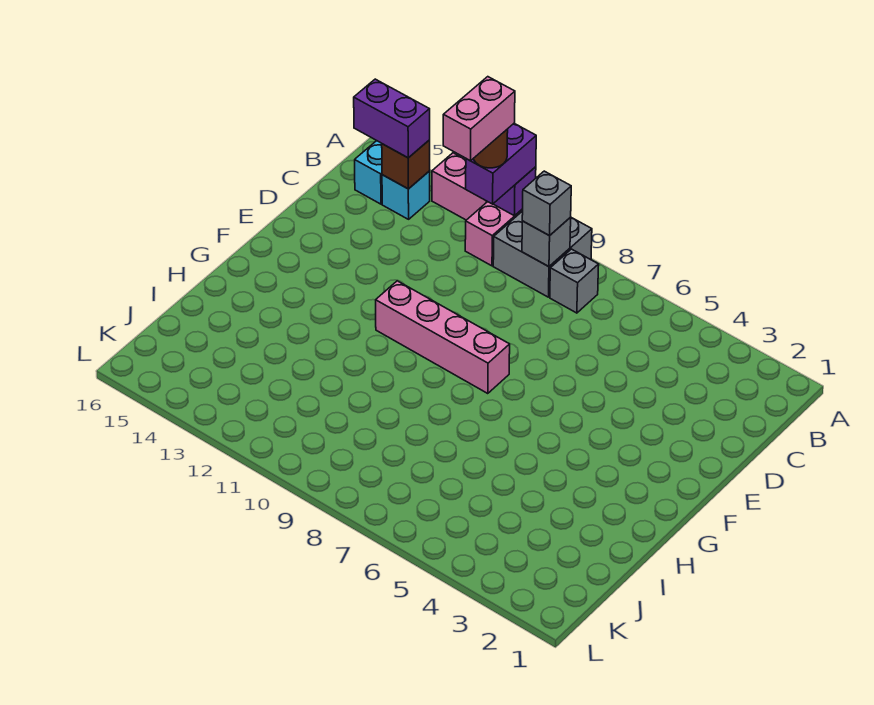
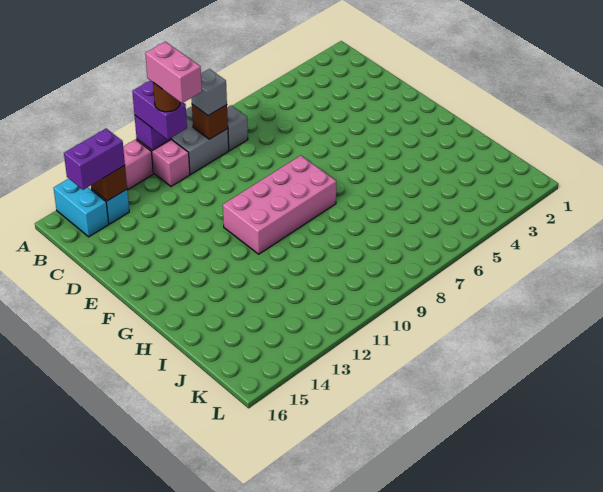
grey 1x1 brick [522,217,571,267] -> brown 1x1 brick [192,104,228,139]
pink 1x4 brick [376,281,510,394] -> pink 2x4 brick [223,155,336,254]

